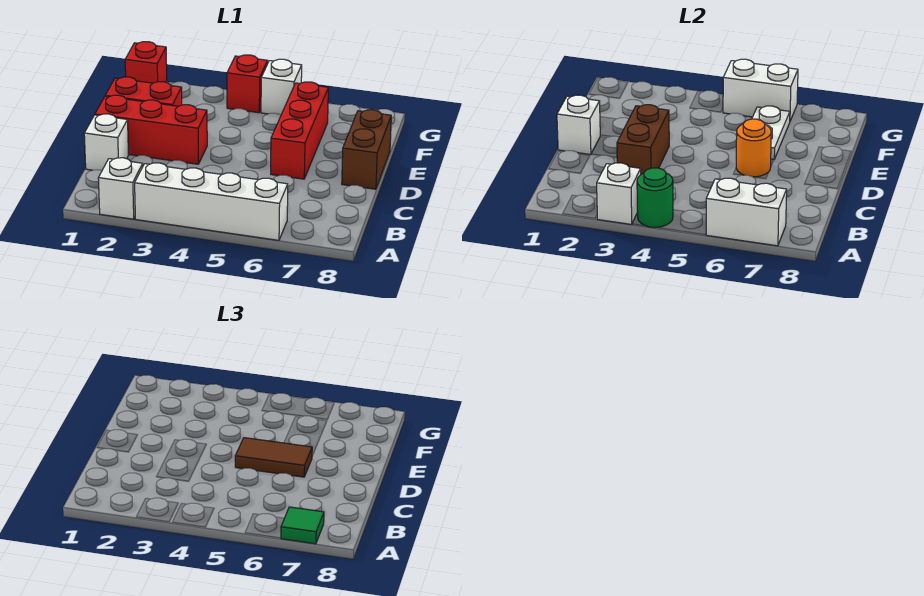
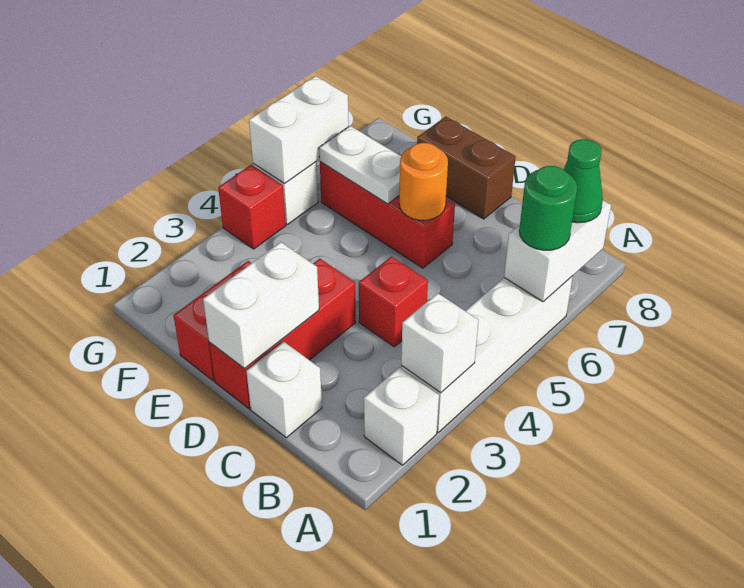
green 1x1 round brick [637,168,673,228] -> green 1x1 round brick moved to [519,166,577,250]
green 1x1 tile [281,507,324,544] -> green 1x1 cone [564,139,603,223]
brown 1x2 brick [617,105,669,174] -> none
white 1x1 brick [557,95,600,155] -> white 1x2 brick [203,242,319,368]
brown 1x2 tile [235,438,312,477] -> none
red 1x1 brick [125,42,167,83] -> red 1x1 brick moved to [359,256,428,347]

